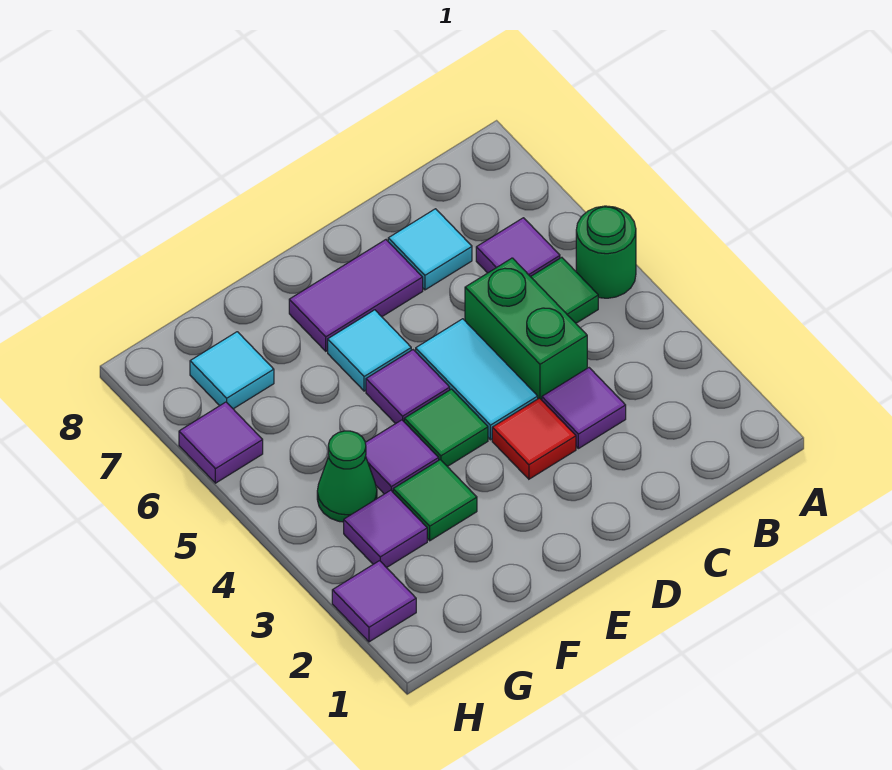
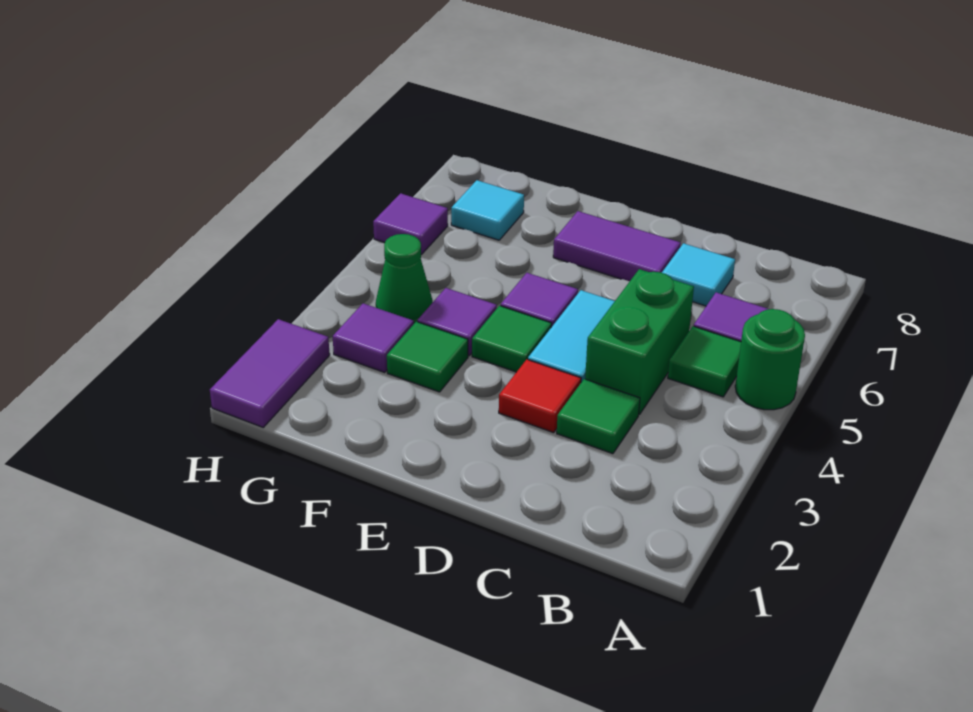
purple 1x1 tile [542,368,626,449] -> green 1x1 tile [557,379,640,454]
cyan 1x1 tile [328,310,411,391] -> none
purple 1x1 tile [332,561,416,642] -> purple 1x2 tile [210,319,330,427]

